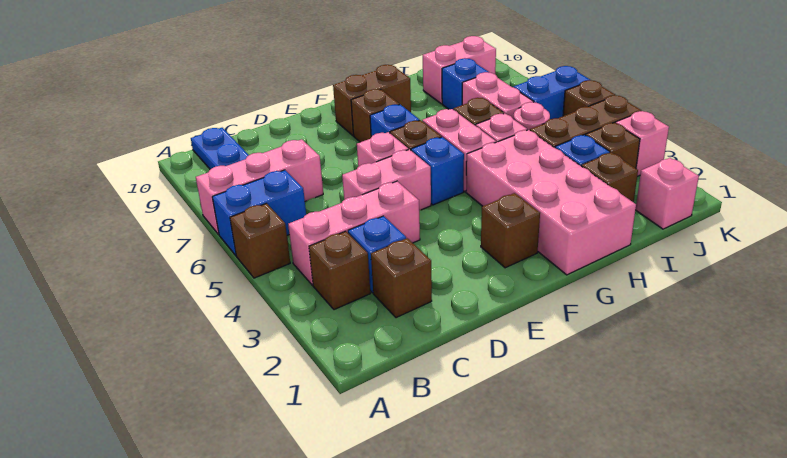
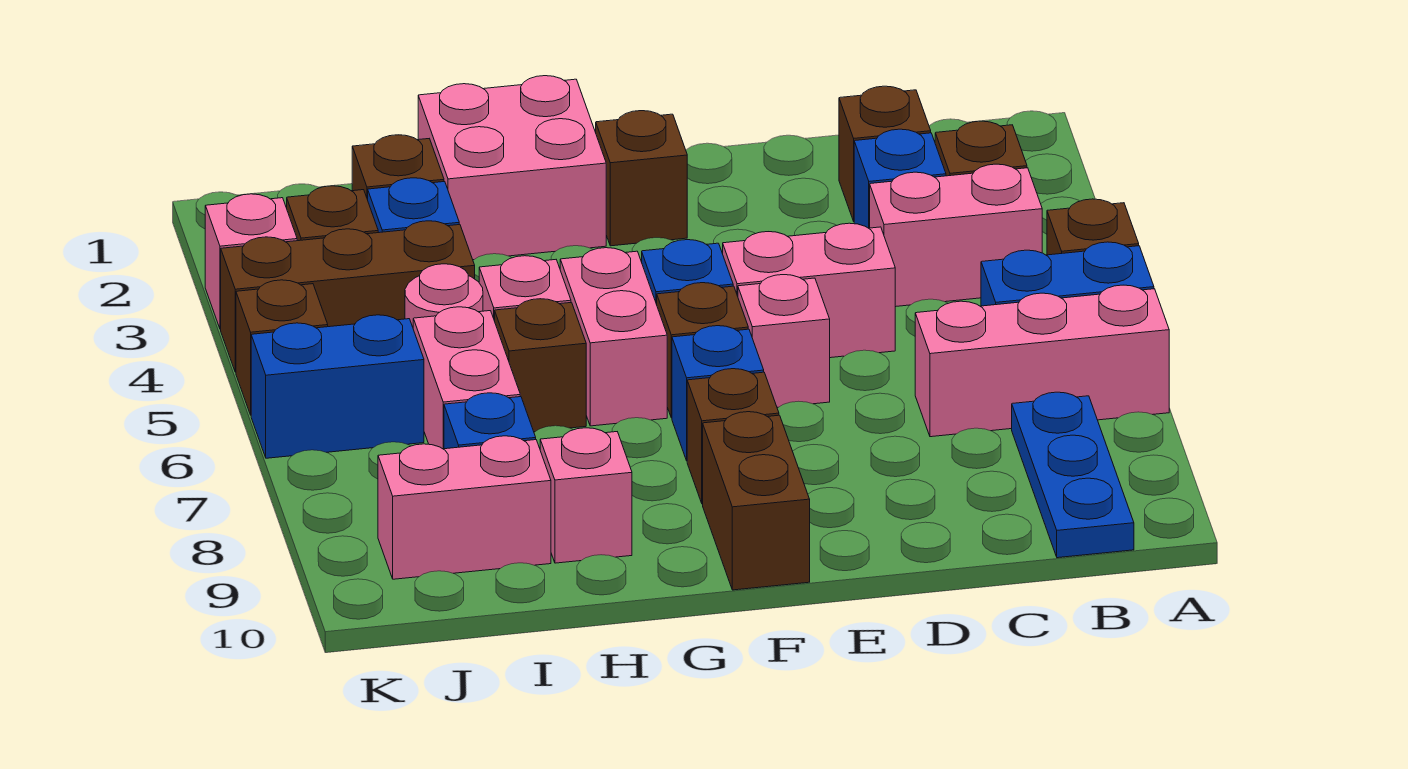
pink 1x3 brick [288,181,420,285] -> pink 1x2 brick [870,164,1042,307]
brown 1x2 brick [333,65,411,136] -> brown 1x2 brick turned to [703,412,810,590]
pink 2x4 brick [466,130,636,275] -> pink 2x2 brick [418,76,606,260]
pink 1x1 brick [635,158,699,229] -> pink 1x1 brick moved to [540,428,632,563]

